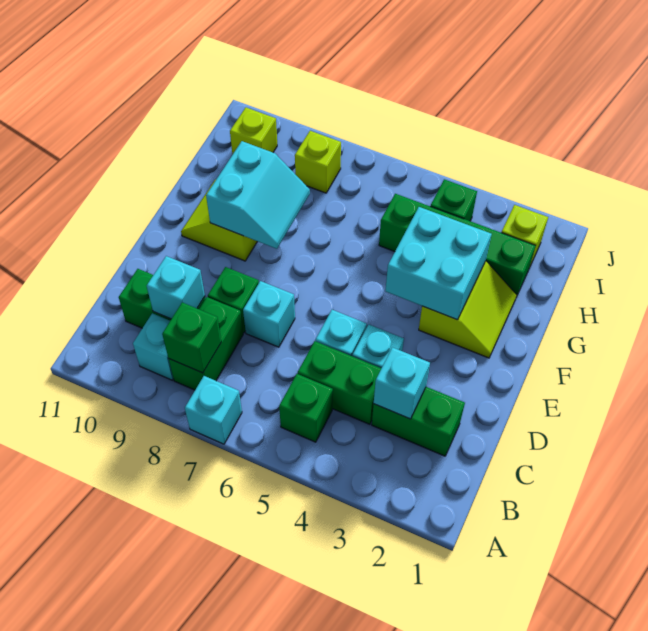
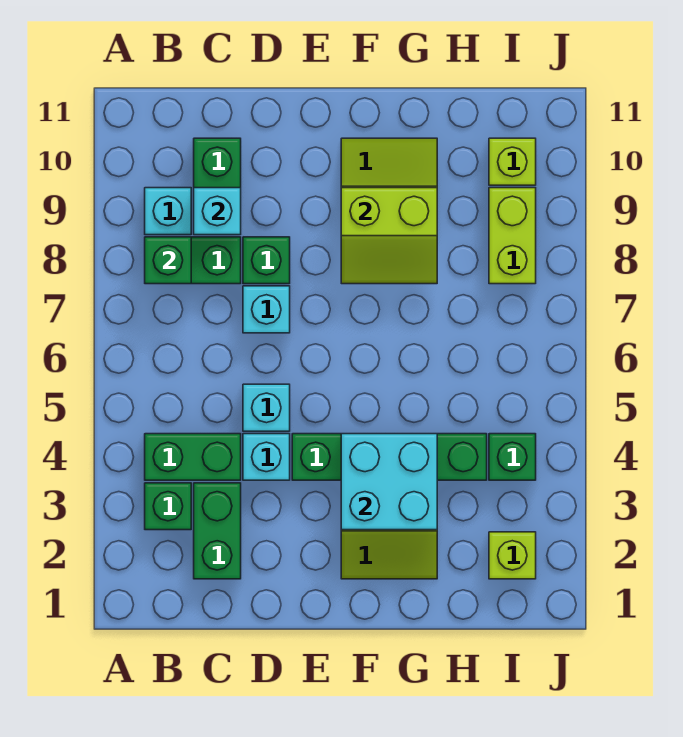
cyan 1x1 brick [185,376,242,444] -> none
green 1x1 brick [279,374,333,442] -> green 1x1 brick moved to [145,483,191,530]
cyan 1x1 brick [374,347,430,419] -> none
green 1x2 brick [297,341,381,424] -> green 1x2 brick turned to [145,434,241,480]
cyan 2x2 slope [206,141,310,249] -> lime 2x2 slope [341,188,437,284]
green 1x4 brick [379,194,536,297] -> green 1x4 brick turned to [292,434,487,480]
lime 1x1 brick [295,131,341,193] -> lime 1x2 brick [489,188,536,284]

